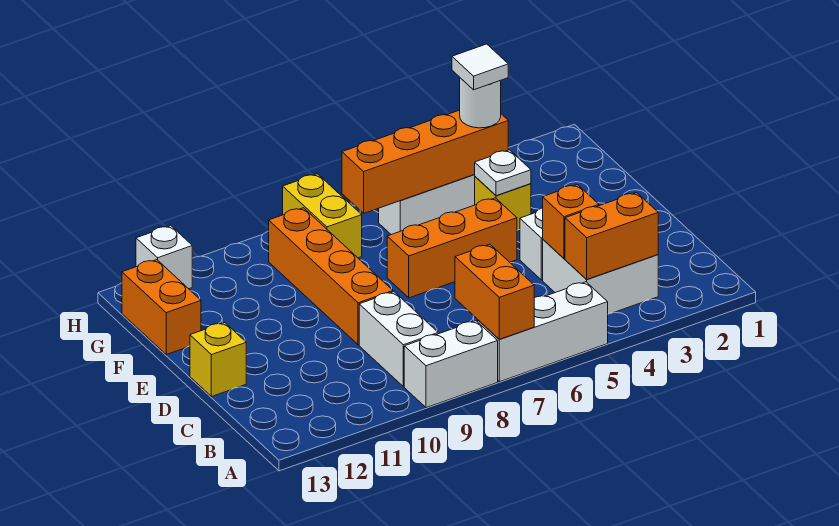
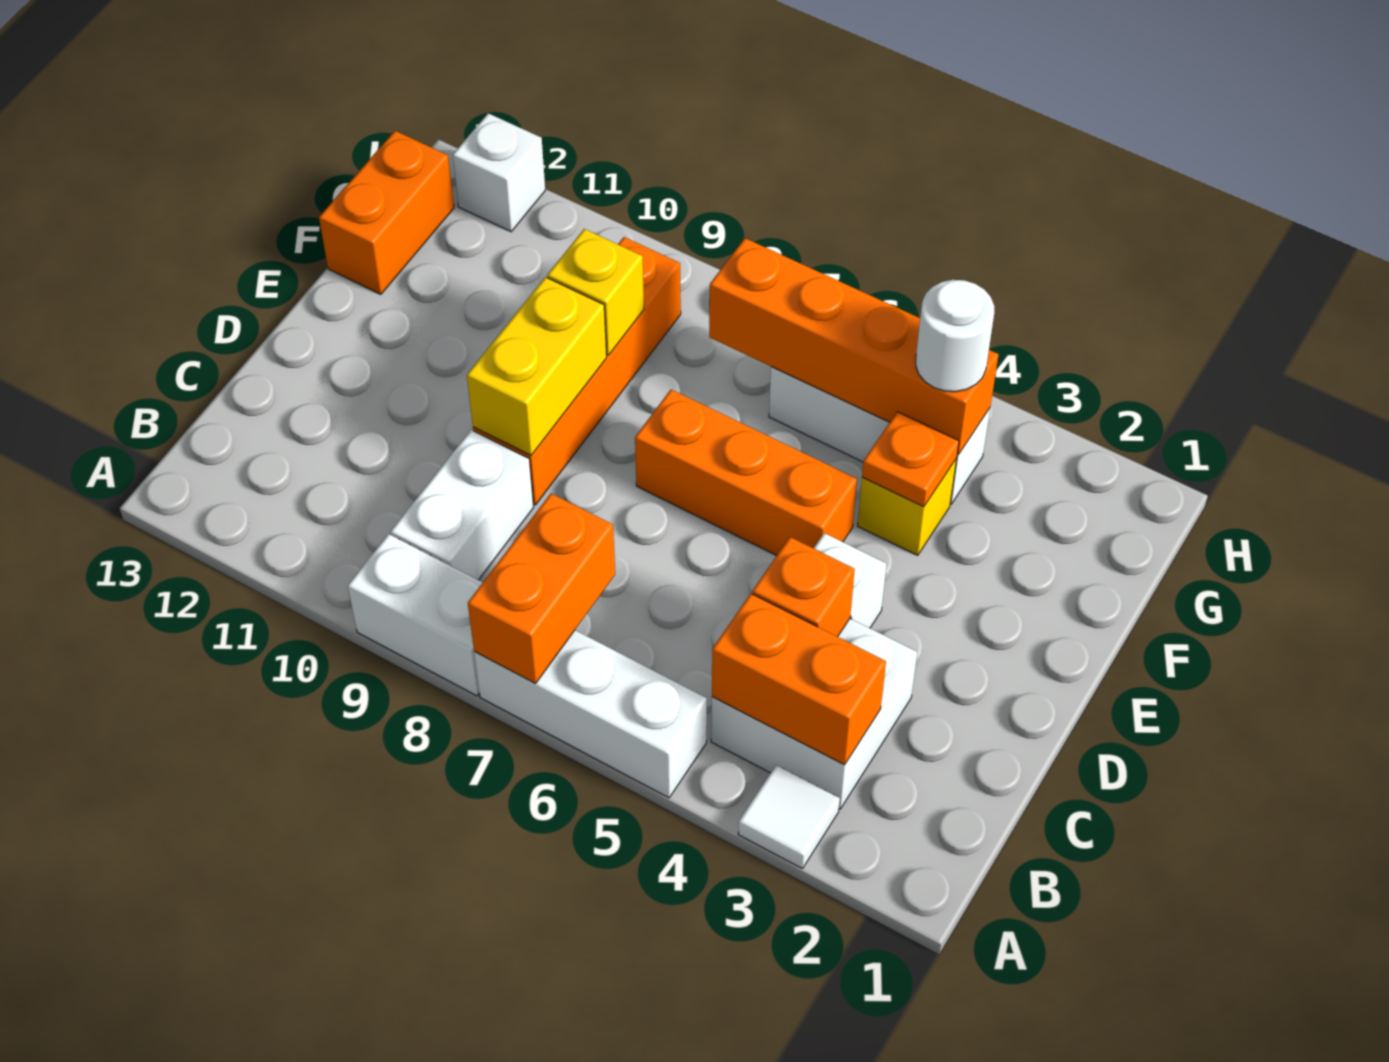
yellow 1x1 brick [190,323,246,397] -> yellow 1x1 brick moved to [547,229,644,355]
white 1x1 plate [475,150,531,196] -> orange 1x1 plate [862,412,959,507]
white 1x1 tile [452,44,508,90] -> white 1x1 tile moved to [738,765,840,868]
yellow 1x2 brick [283,174,362,258] -> yellow 1x2 brick moved to [467,277,607,455]

